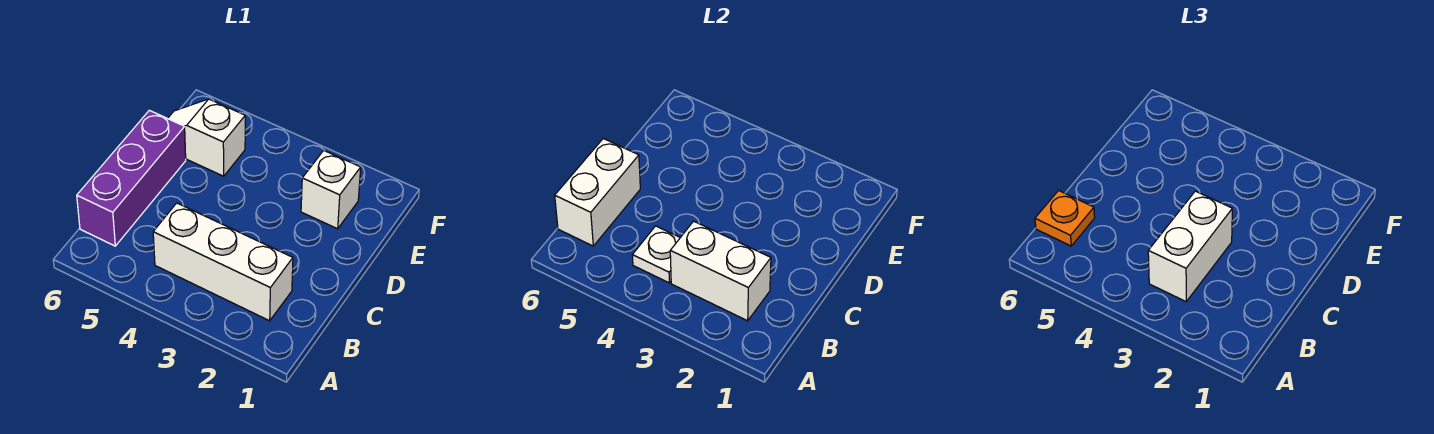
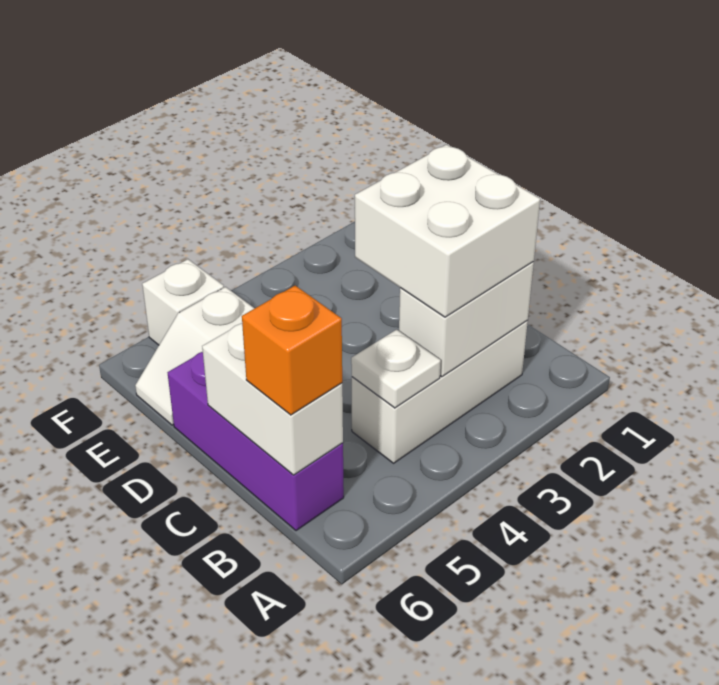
white 1x2 brick [1148,191,1232,302] -> white 2x2 brick [355,145,540,317]
orange 1x1 plate [1035,190,1095,246] -> orange 1x1 brick [242,286,342,415]
white 1x1 brick [301,150,361,229] -> white 1x1 brick moved to [142,259,224,345]

